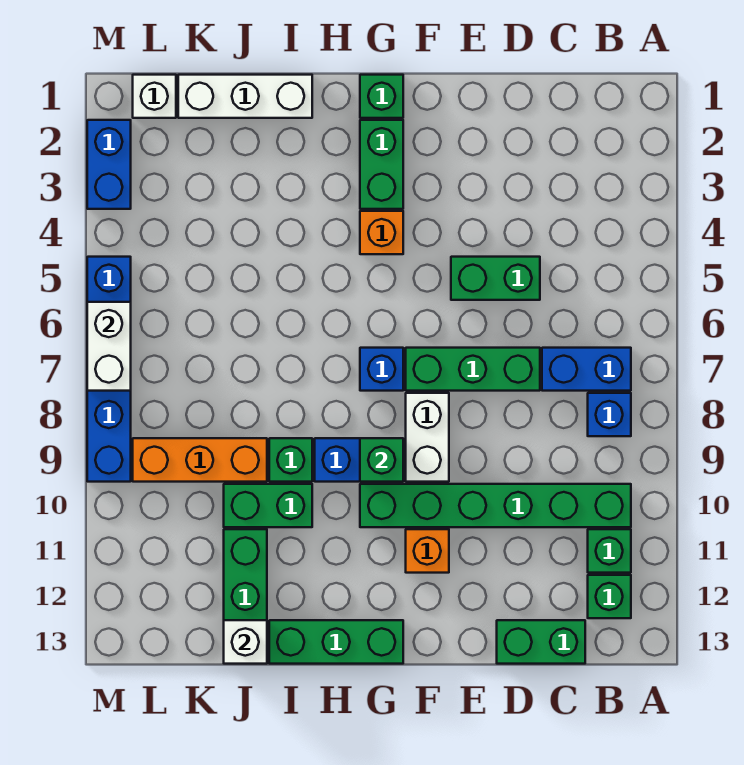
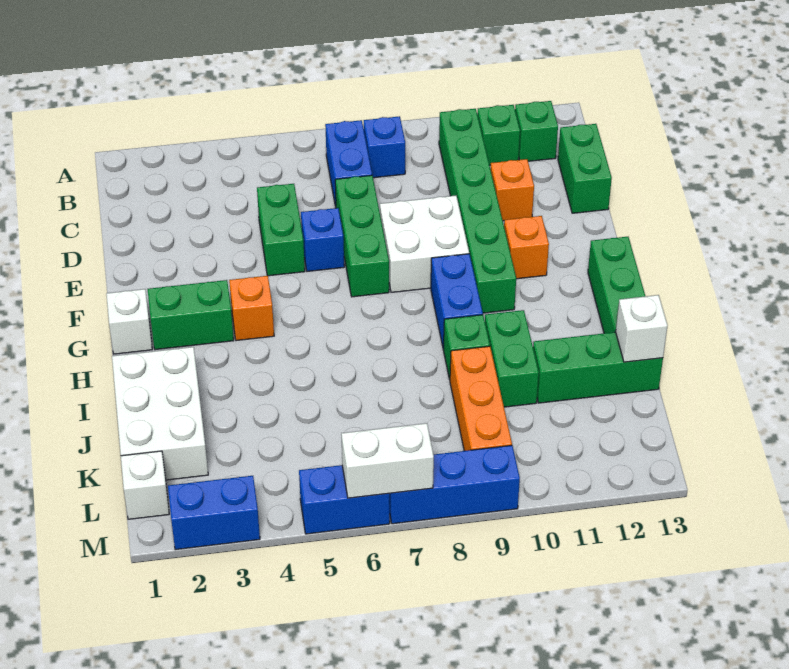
none -> orange 1x1 brick [490,159,534,221]
white 1x2 brick [406,393,449,482] -> white 2x2 brick [380,196,469,292]
green 1x1 brick [360,75,403,118] -> white 1x1 brick [106,289,152,354]
blue 1x1 brick [360,348,403,391] -> blue 1x1 brick moved to [301,208,344,271]
green 1x1 brick [360,438,403,482] -> none
white 1x3 brick [178,75,312,118] -> white 2x3 brick [112,347,208,480]

